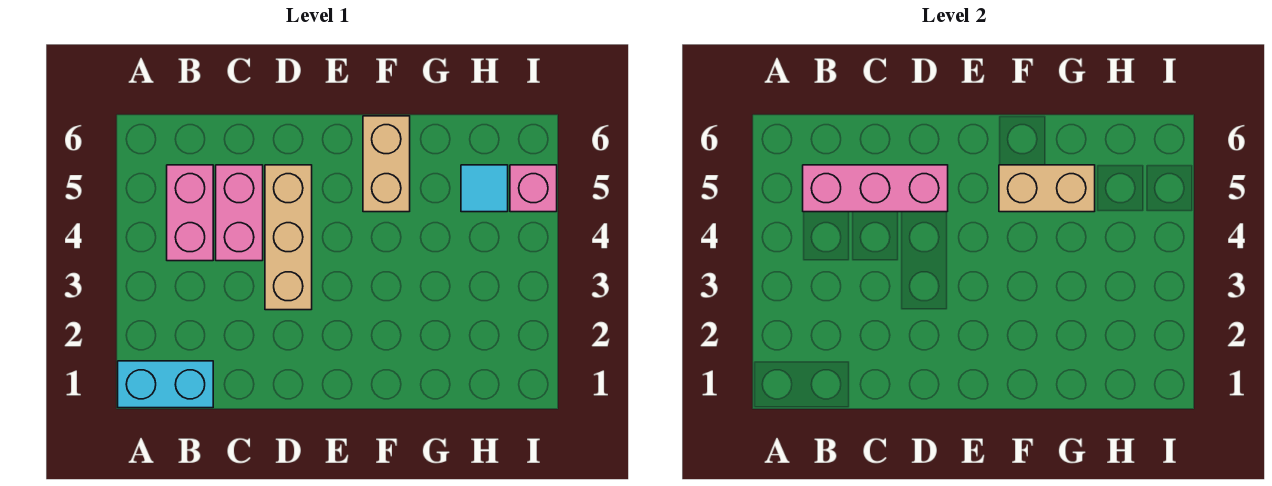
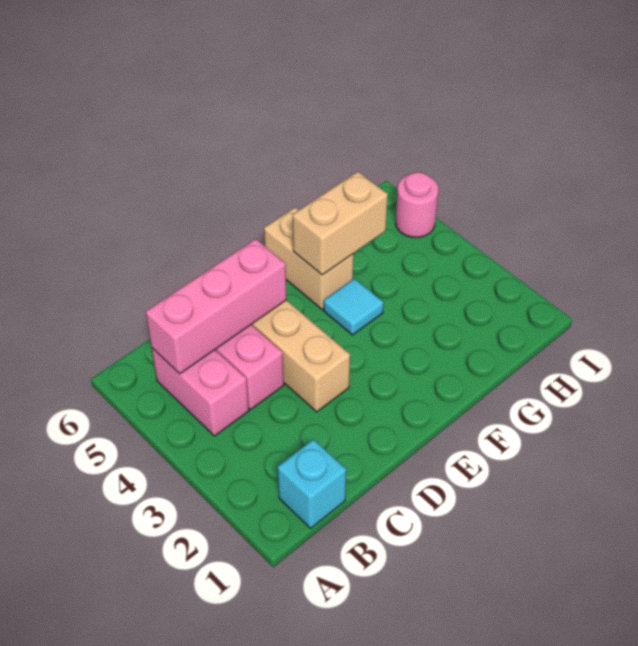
cyan 1x2 brick [118,361,213,408] -> cyan 1x1 brick [278,439,346,528]
cyan 1x1 tile [461,165,508,212] -> cyan 1x1 tile moved to [324,278,384,335]
pink 1x1 brick [510,165,557,212] -> pink 1x1 round brick [395,172,438,237]

